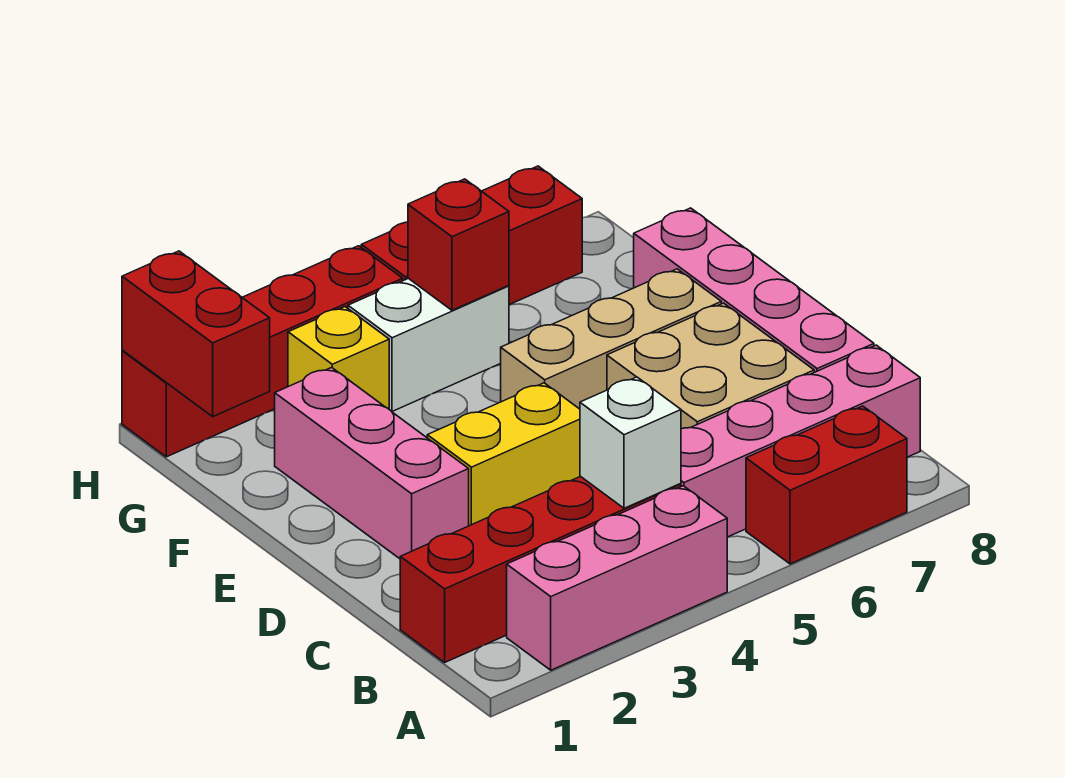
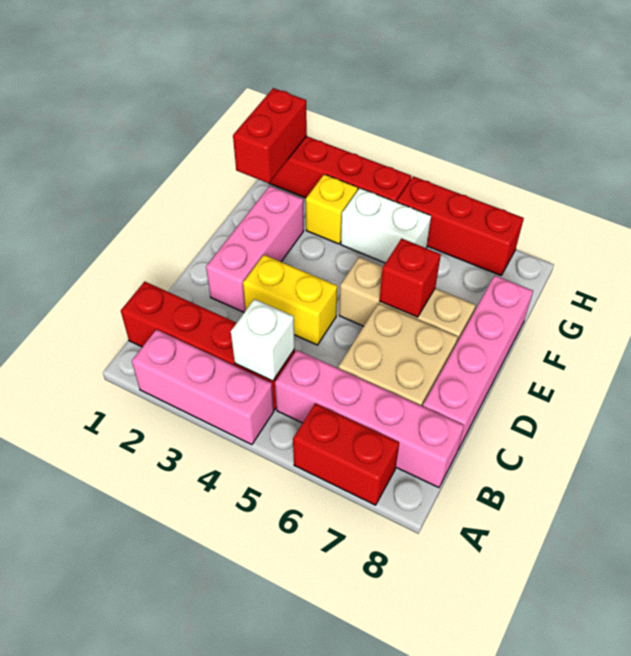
red 1x1 brick [408,179,509,310] -> red 1x1 brick moved to [380,239,441,317]

